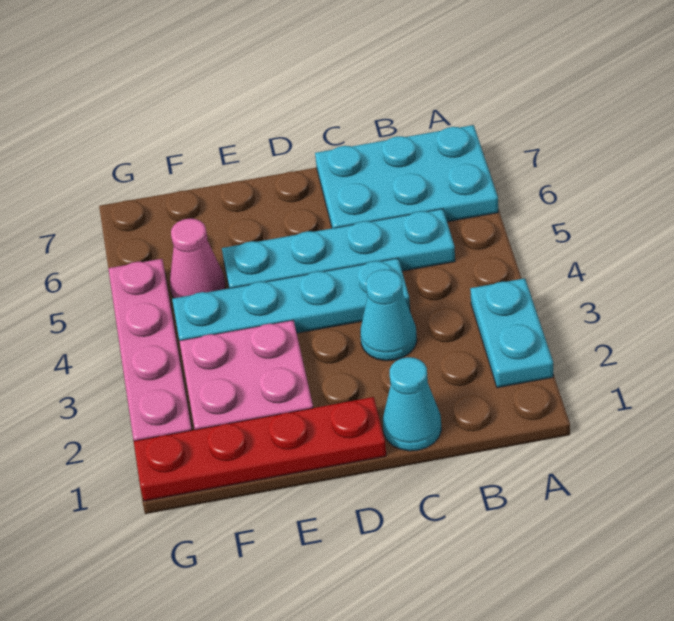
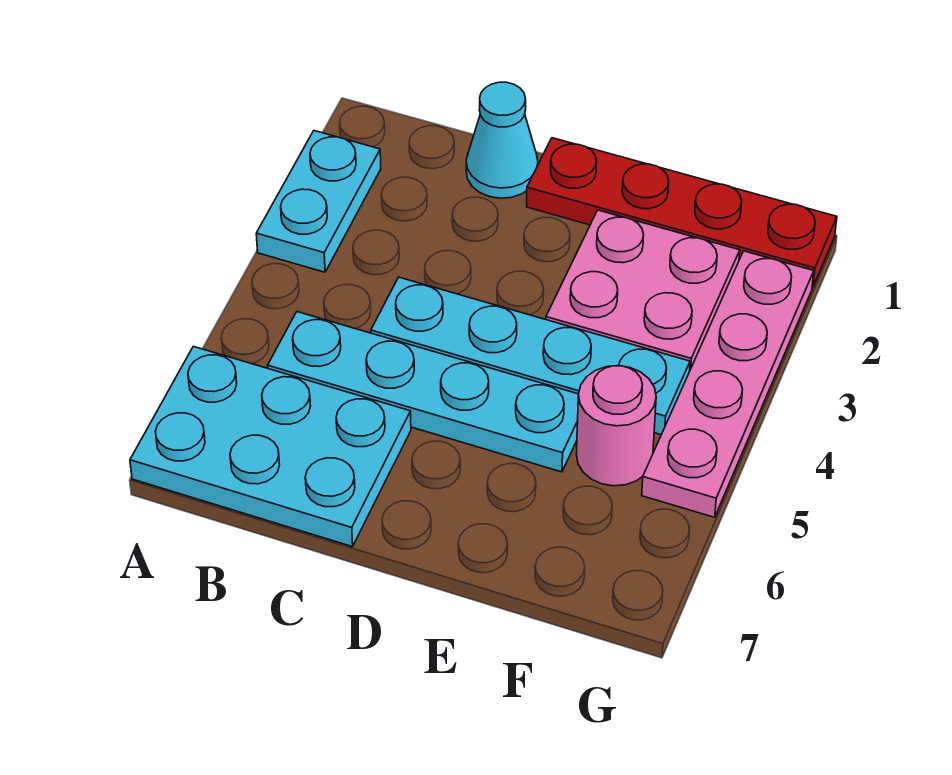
cyan 1x1 cone [360,269,417,361] -> none
pink 1x1 cone [170,219,225,298] -> pink 1x1 round brick [576,366,656,486]

